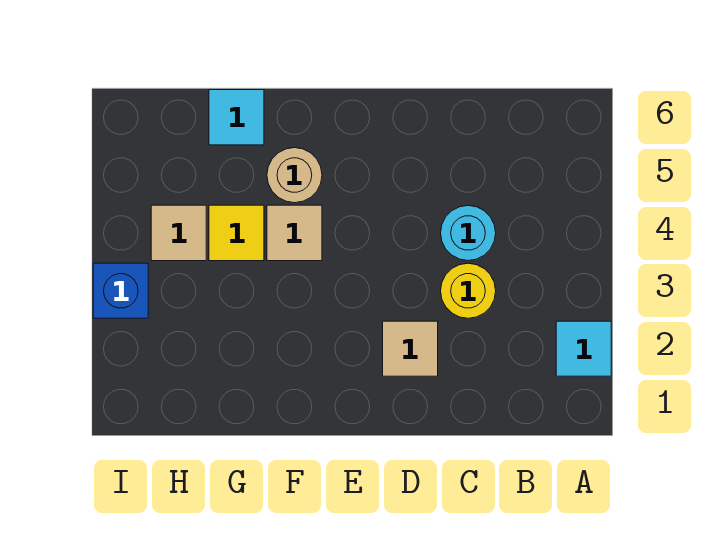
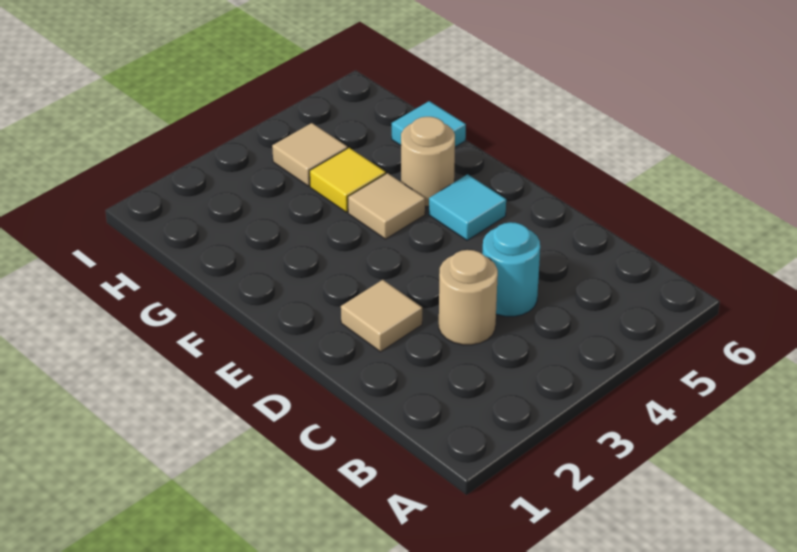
cyan 1x1 tile [556,321,611,376] -> cyan 1x1 tile moved to [429,174,506,240]
yellow 1x1 round brick [441,263,496,318] -> tan 1x1 round brick [439,250,498,345]
blue 1x1 brick [93,263,148,318] -> none

